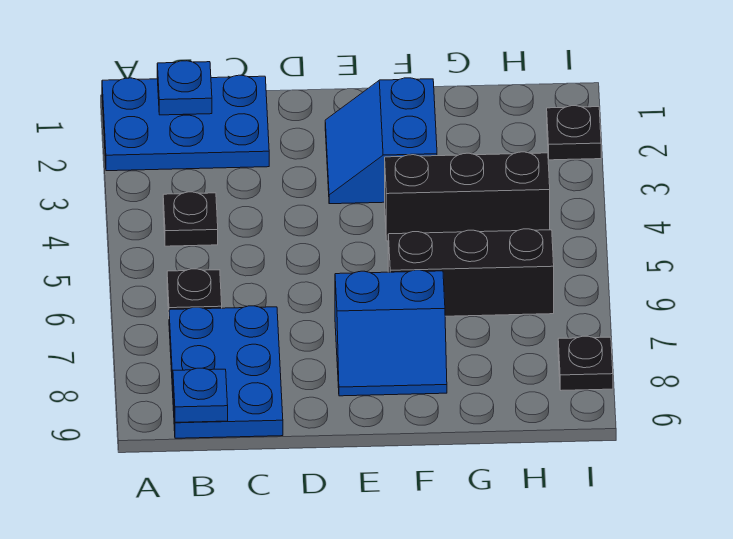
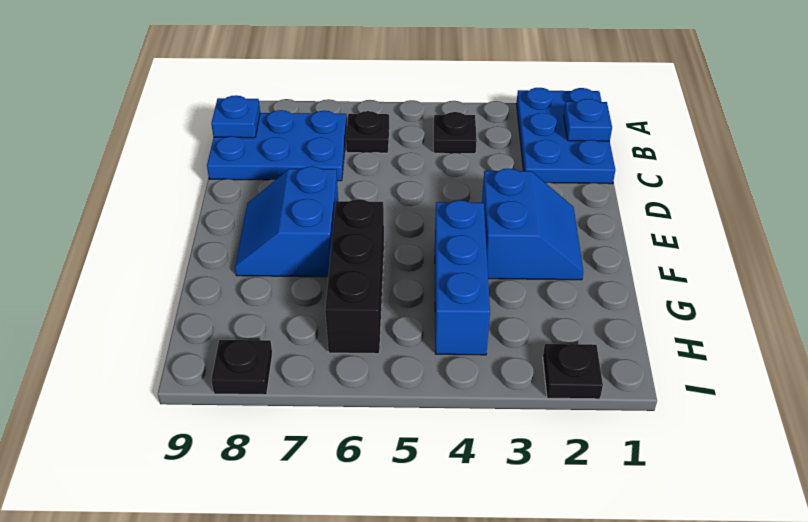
blue 2x2 slope [325,78,437,204] -> blue 2x2 slope turned to [482,168,583,280]
black 1x3 brick [385,152,550,241] -> blue 1x3 brick [435,200,490,355]

